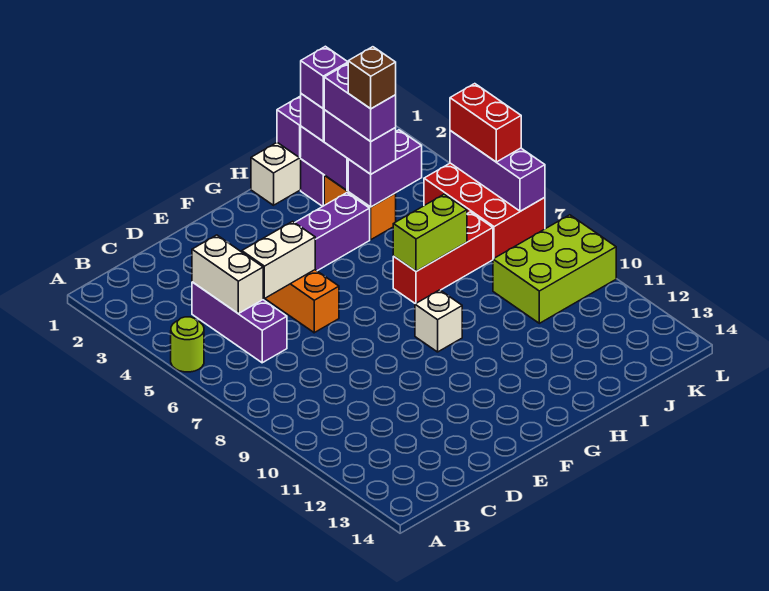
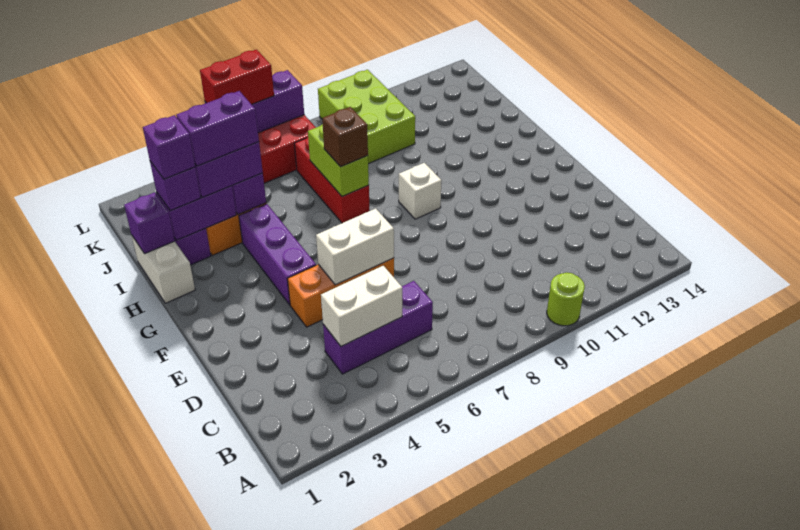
lime 1x1 round brick [171,317,204,372] -> lime 1x1 round brick moved to [547,273,585,326]
white 1x2 brick [242,221,315,299] -> white 1x2 brick turned to [316,208,394,285]
brown 1x1 brick [348,47,396,109] -> brown 1x1 brick moved to [322,107,368,167]

